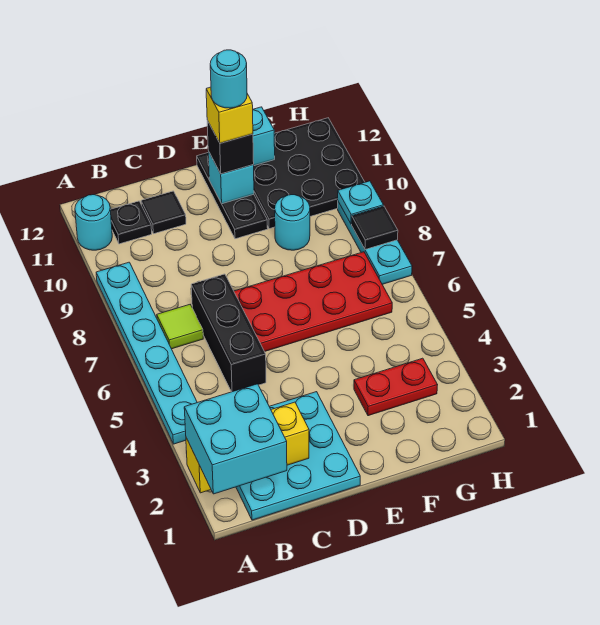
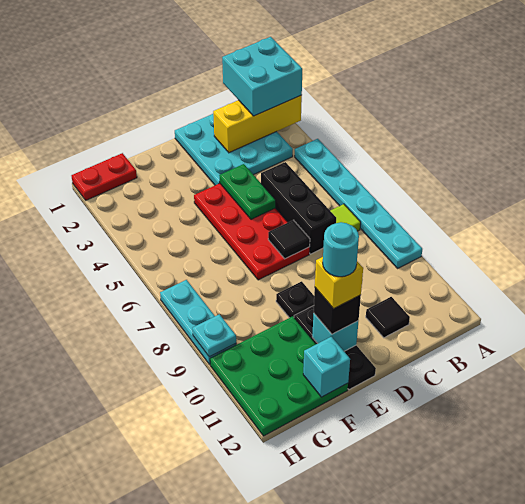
cyan 1x1 round brick [75,195,112,250] -> none
black 1x1 plate [110,201,152,244] -> black 1x1 plate moved to [276,281,314,318]
none -> green 1x2 plate [219,164,276,219]
red 2x4 plate [234,252,392,352] -> red 2x4 plate turned to [194,183,310,280]
red 1x2 plate [354,358,437,416] -> red 1x2 plate moved to [71,153,137,200]
cyan 1x1 round brick [275,195,310,250] -> none
black 3x3 plate [254,118,365,229] -> green 3x3 plate [210,316,348,436]
black 1x1 tile [352,206,398,250] -> black 1x1 tile moved to [268,220,310,259]

